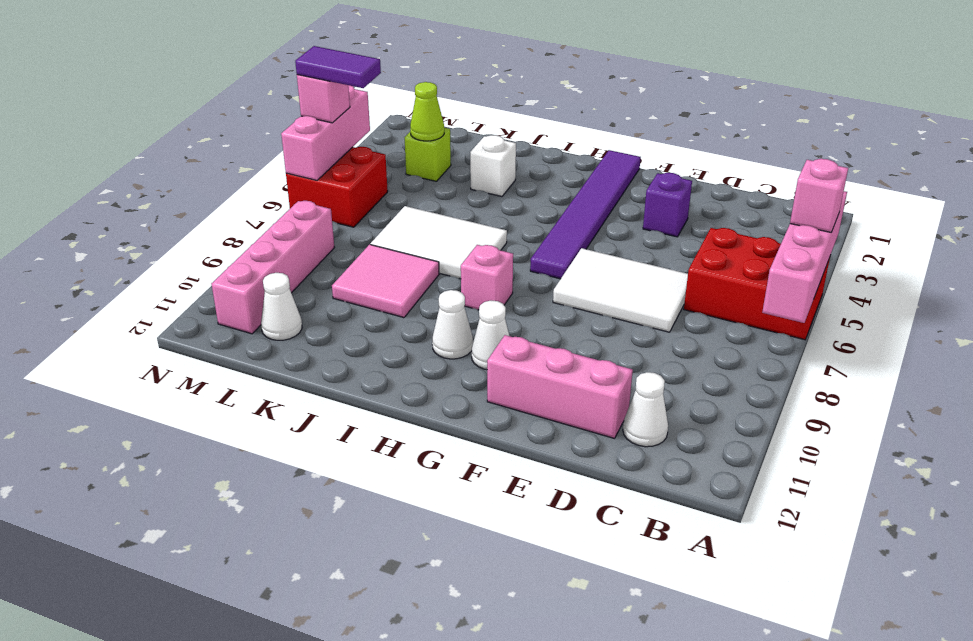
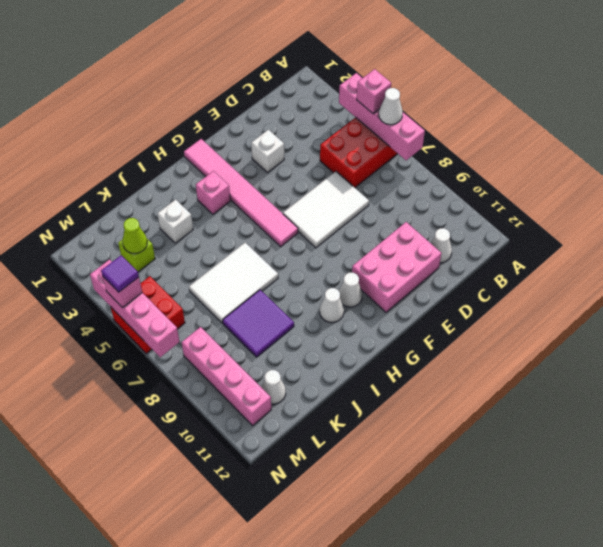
none -> white 1x1 cone [379,88,403,125]
pink 1x3 brick [487,335,633,438] -> pink 2x3 brick [352,222,442,312]
purple 1x1 brick [643,173,692,237] -> white 1x1 brick [251,130,284,173]
purple 1x6 tile [530,150,641,279] -> pink 1x6 tile [184,139,298,247]
pink 1x1 brick [461,245,513,310] -> pink 1x1 brick moved to [196,171,230,214]
pink 2x2 tile [332,244,439,318] -> purple 2x2 tile [223,290,294,357]
purple 1x2 tile [295,46,381,88] -> purple 1x1 tile [101,255,139,292]
pink 1x3 brick [281,85,370,180] -> pink 1x4 brick [90,260,180,357]

